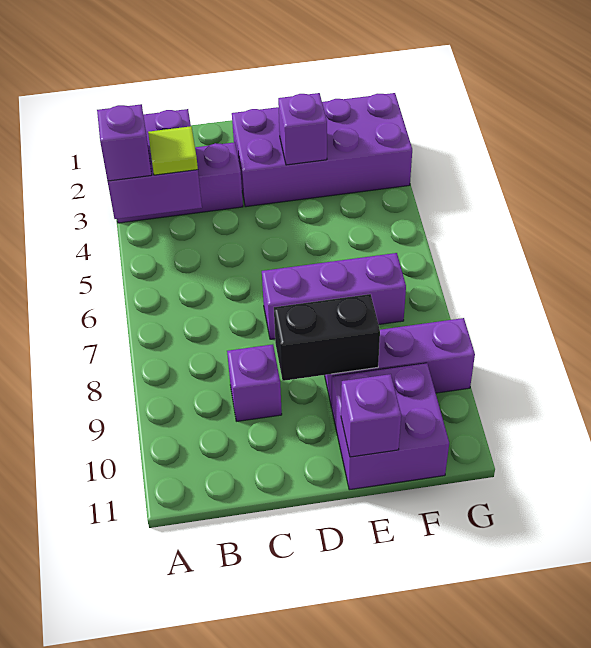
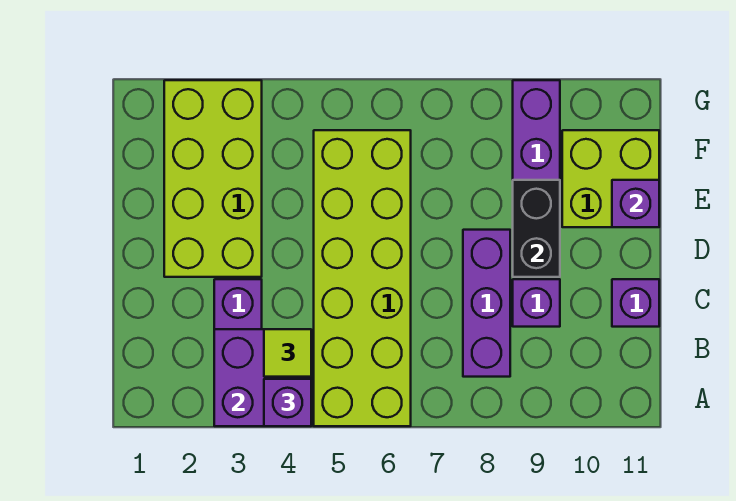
none -> lime 2x6 brick [314,130,411,426]
purple 2x4 brick [232,93,412,207] -> lime 2x4 brick [164,80,262,277]
purple 1x3 brick [262,253,406,339] -> purple 1x3 brick moved to [463,230,510,377]
purple 1x1 brick [278,93,327,165] -> purple 1x1 brick moved to [612,279,659,327]
purple 2x2 brick [332,363,449,490] -> lime 2x2 brick [562,130,659,227]

